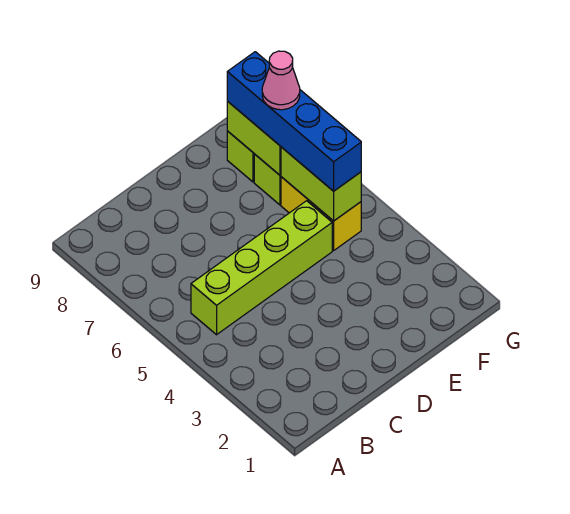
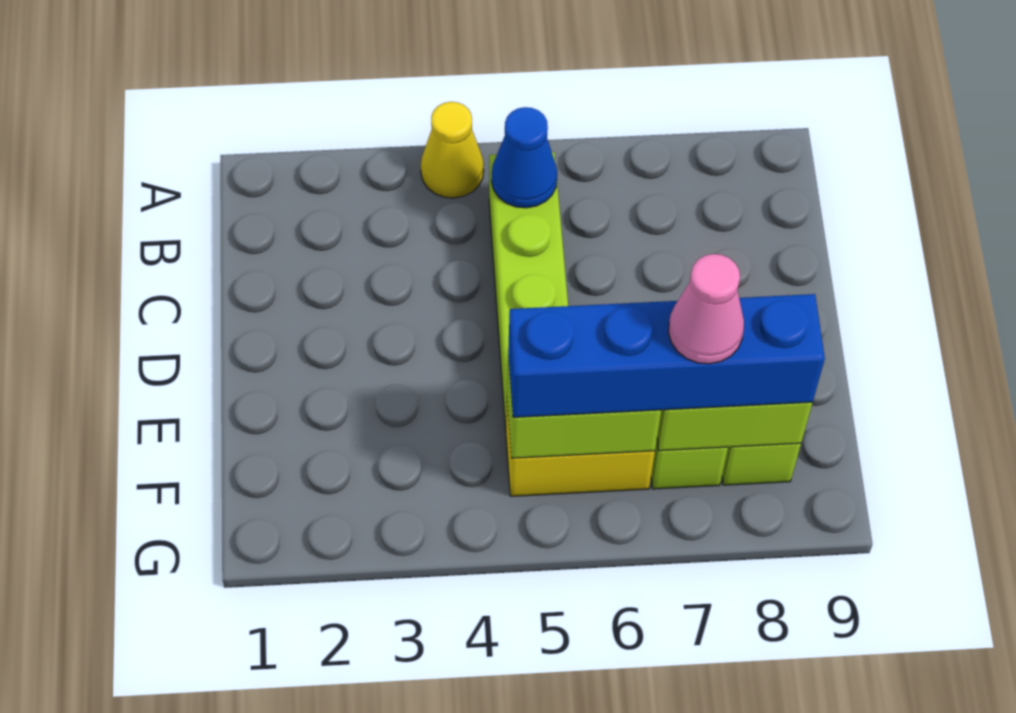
none -> yellow 1x1 cone [421,102,484,198]
none -> blue 1x1 cone [491,107,557,208]

